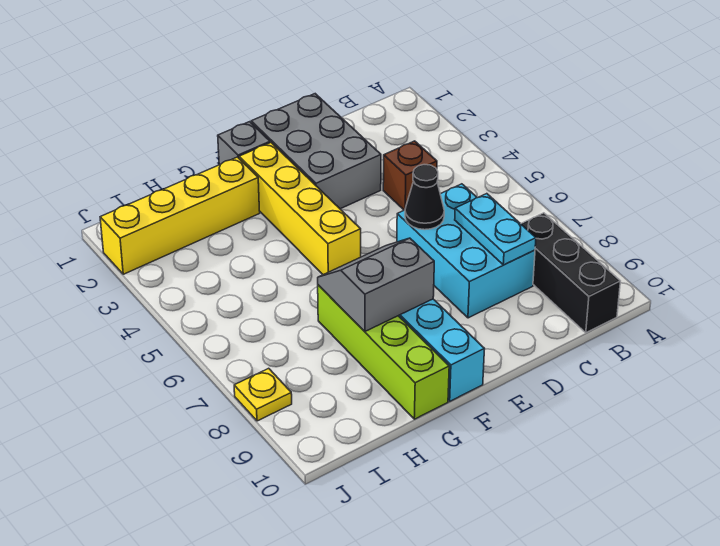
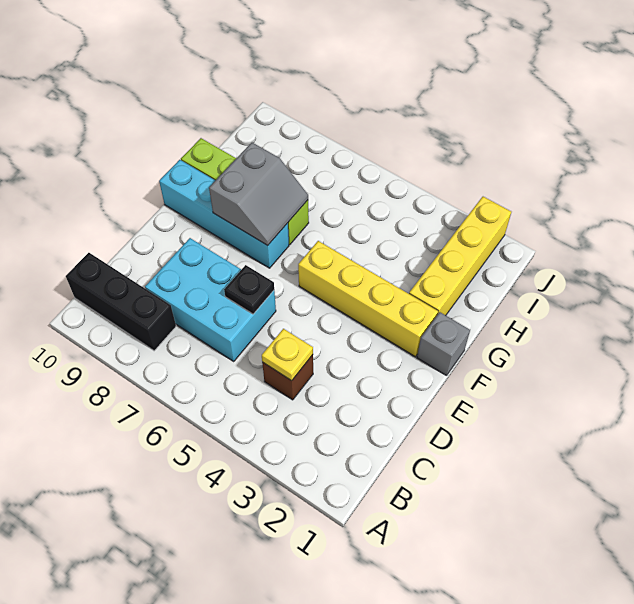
cyan 1x2 plate [455,194,536,265] -> none
grey 2x3 brick [251,94,381,209] -> none
black 1x1 cone [405,165,444,230] -> black 1x1 plate [224,265,274,314]
yellow 1x1 plate [234,368,292,421] -> yellow 1x1 plate moved to [262,329,313,381]

